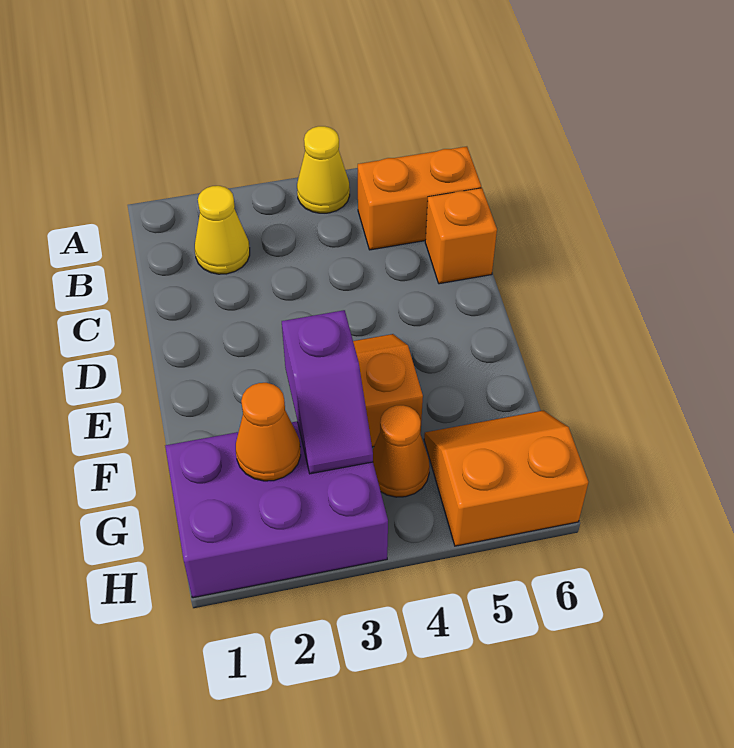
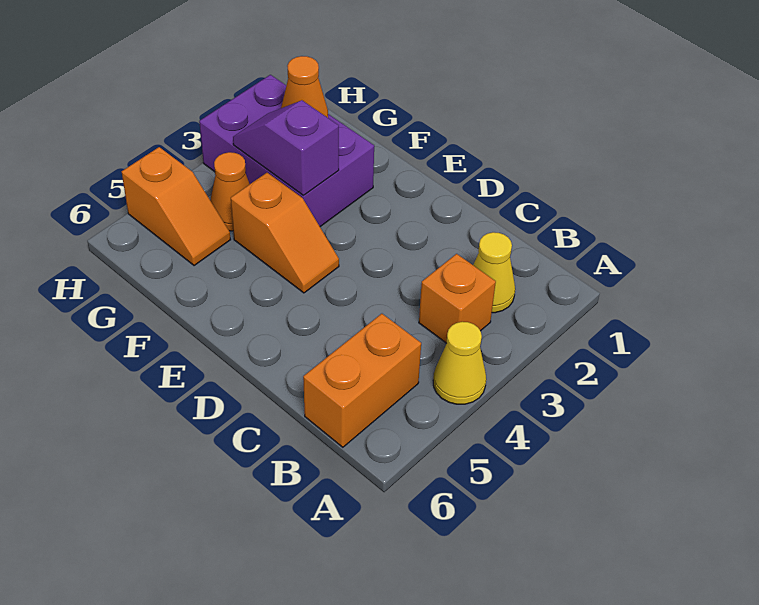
orange 1x1 brick [425,188,497,284] -> orange 1x1 brick moved to [419,254,496,343]
purple 2x3 brick [165,421,388,598] -> purple 2x3 brick turned to [199,75,374,227]
orange 2x2 slope [424,410,588,546] -> orange 1x2 slope [122,147,231,266]

